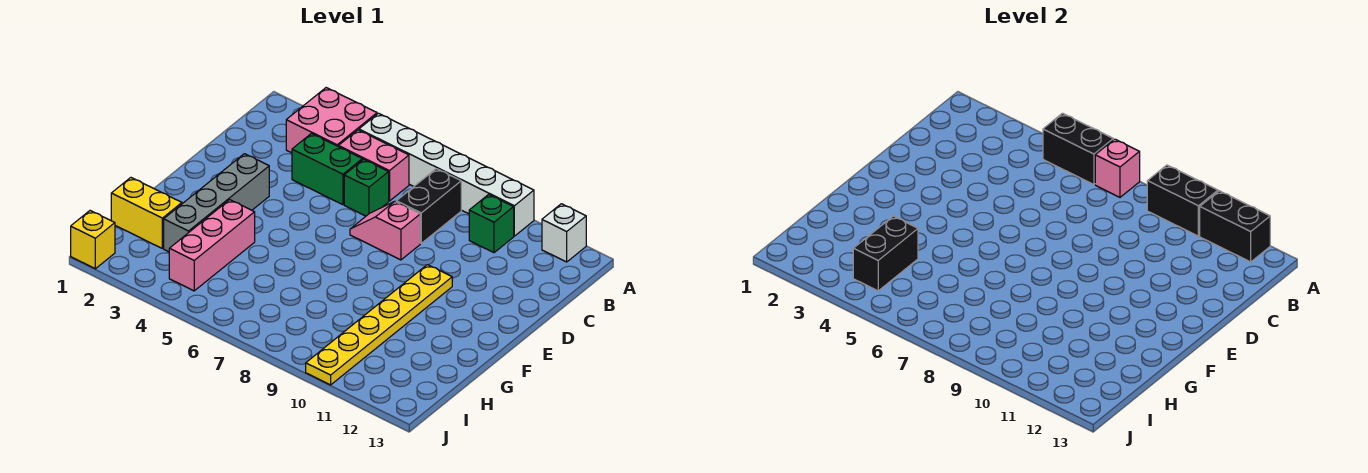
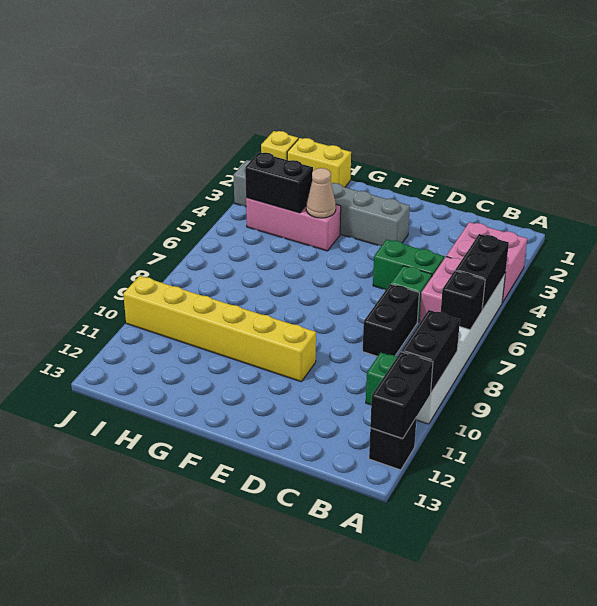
pink 1x1 brick [1095,139,1140,197] -> black 1x1 brick [441,271,485,330]
white 1x1 brick [542,204,586,262] -> black 1x1 brick [369,417,417,470]
black 1x2 brick [396,169,461,243] -> black 1x2 brick turned to [363,284,419,356]
green 1x2 brick [292,134,362,205] -> green 1x2 brick turned to [373,239,444,290]
pink 1x2 slope [350,201,420,260] -> none
grey 1x4 brick [164,154,269,252] -> grey 1x6 brick [233,160,410,246]
yellow 1x6 plate [306,265,452,385] -> yellow 1x6 brick [123,276,316,382]
none -> tan 1x1 cone [306,168,336,218]
yellow 1x2 brick [111,178,182,248] -> yellow 1x2 brick turned to [287,138,351,187]

